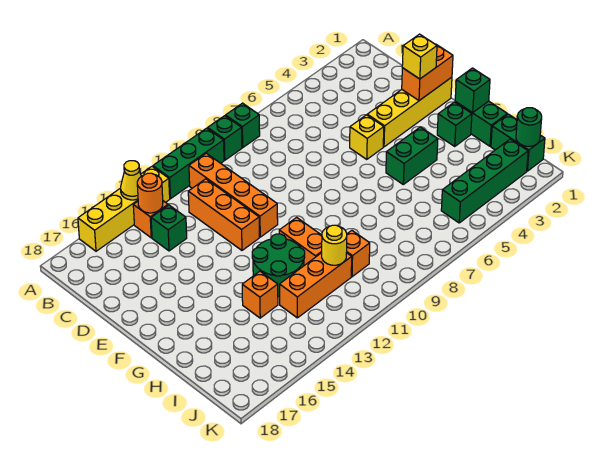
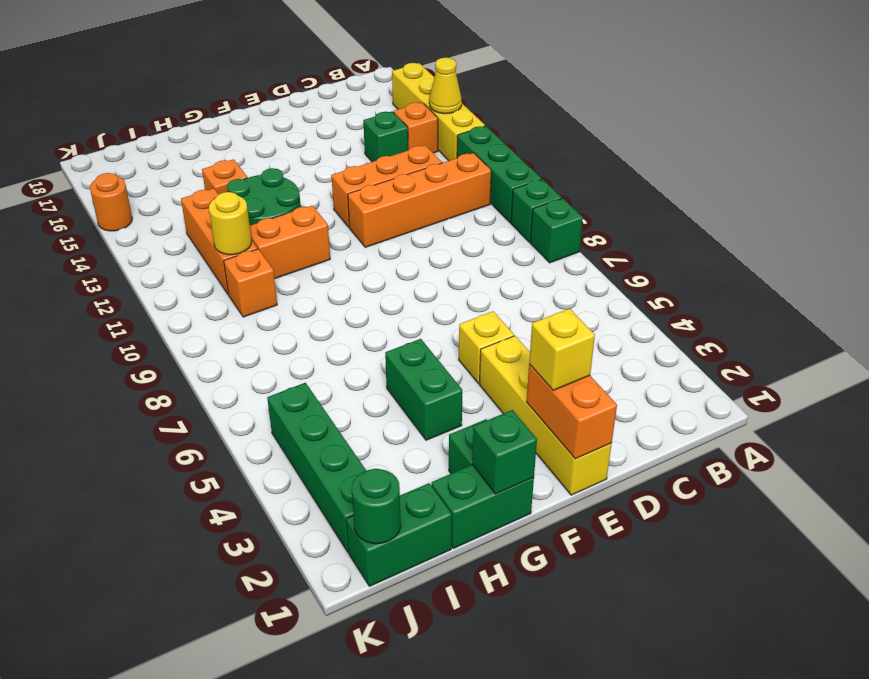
orange 1x1 round brick [137,173,163,213] -> orange 1x1 round brick moved to [90,173,132,231]

